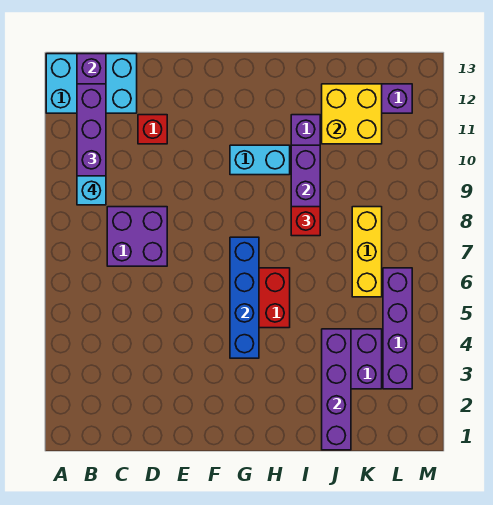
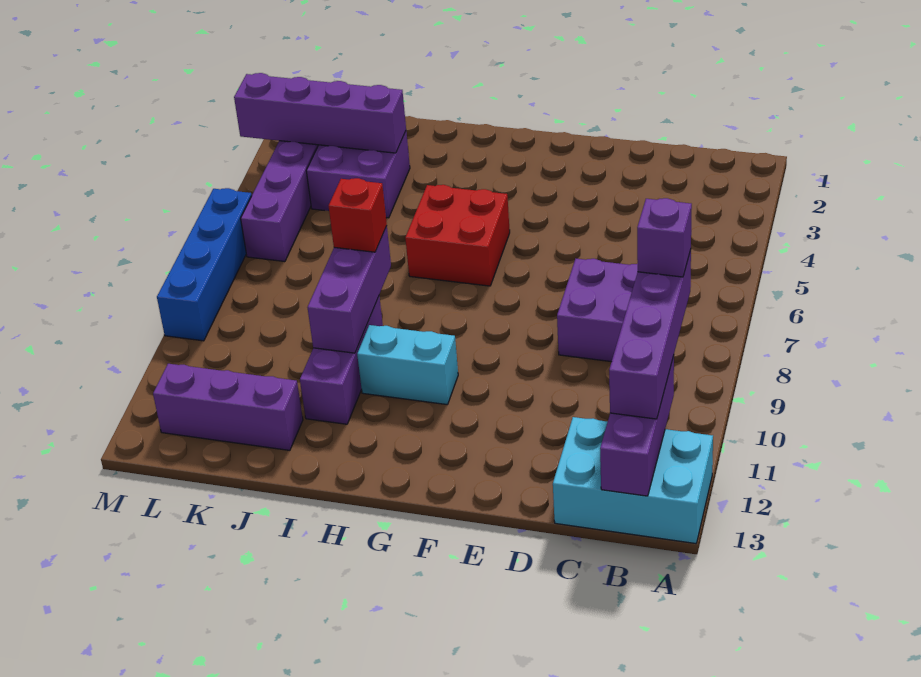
cyan 1x1 brick [77,176,106,205] -> purple 1x1 brick [637,198,692,277]
red 1x1 brick [138,115,167,144] -> none
blue 1x4 brick [230,237,259,358] -> blue 1x4 brick moved to [157,188,252,341]
purple 1x4 brick [322,329,351,450] -> purple 1x4 brick turned to [234,73,406,153]
yellow 2x2 brick [322,84,382,144] -> none
yellow 1x3 brick [352,207,382,297] -> none

